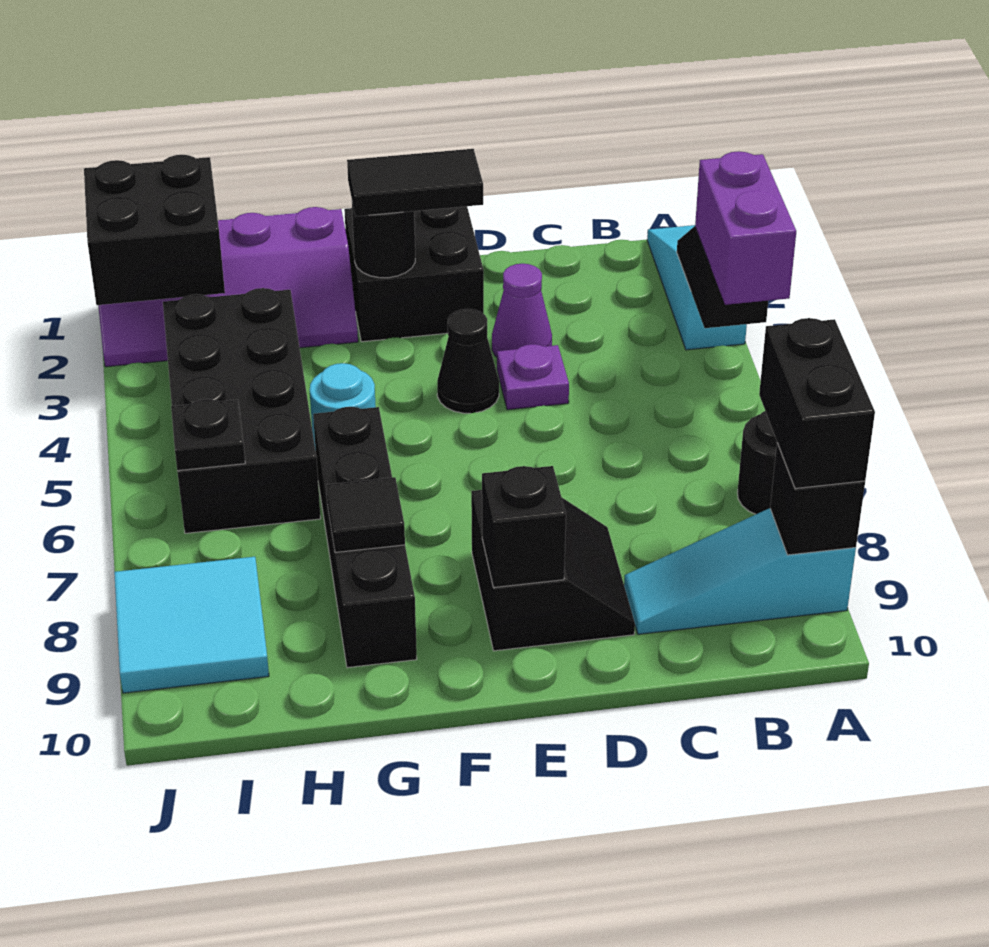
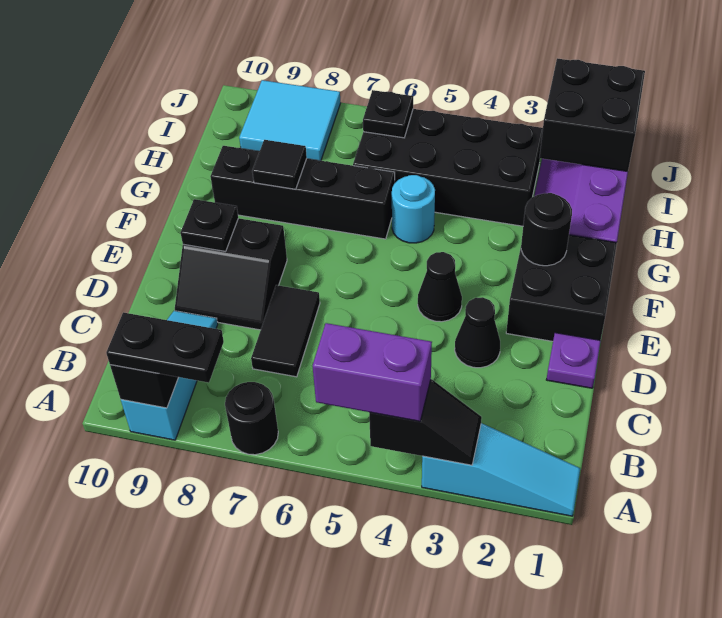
black 1x2 brick [759,318,875,489] -> black 1x2 plate [106,312,224,383]
purple 1x1 cone [492,263,552,357] -> black 1x1 cone [455,297,500,368]
purple 1x1 plate [497,344,569,410] -> purple 1x1 plate moved to [546,333,601,388]
black 1x2 tile [347,149,483,217] -> black 1x2 tile moved to [251,285,320,377]
black 1x1 brick [482,466,566,588] -> black 1x1 plate [181,199,238,251]

